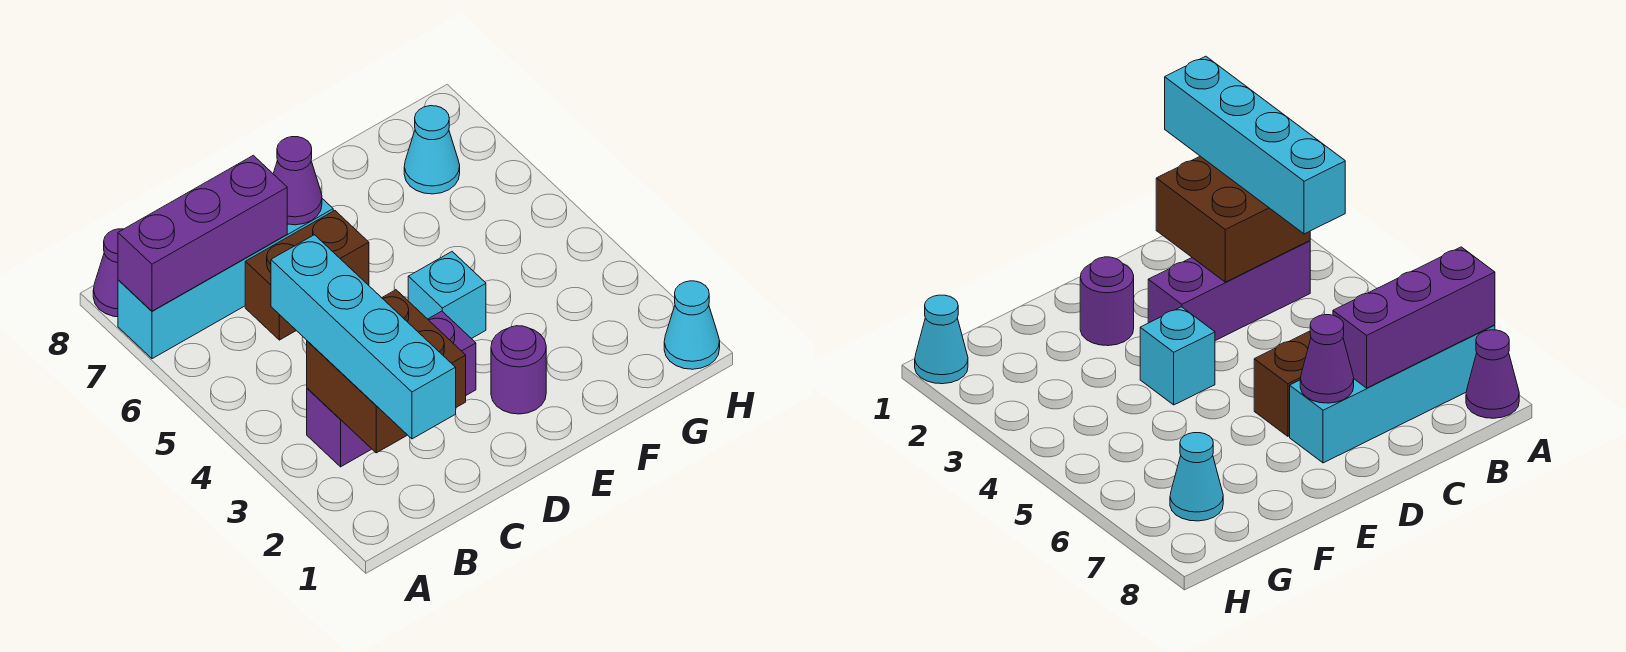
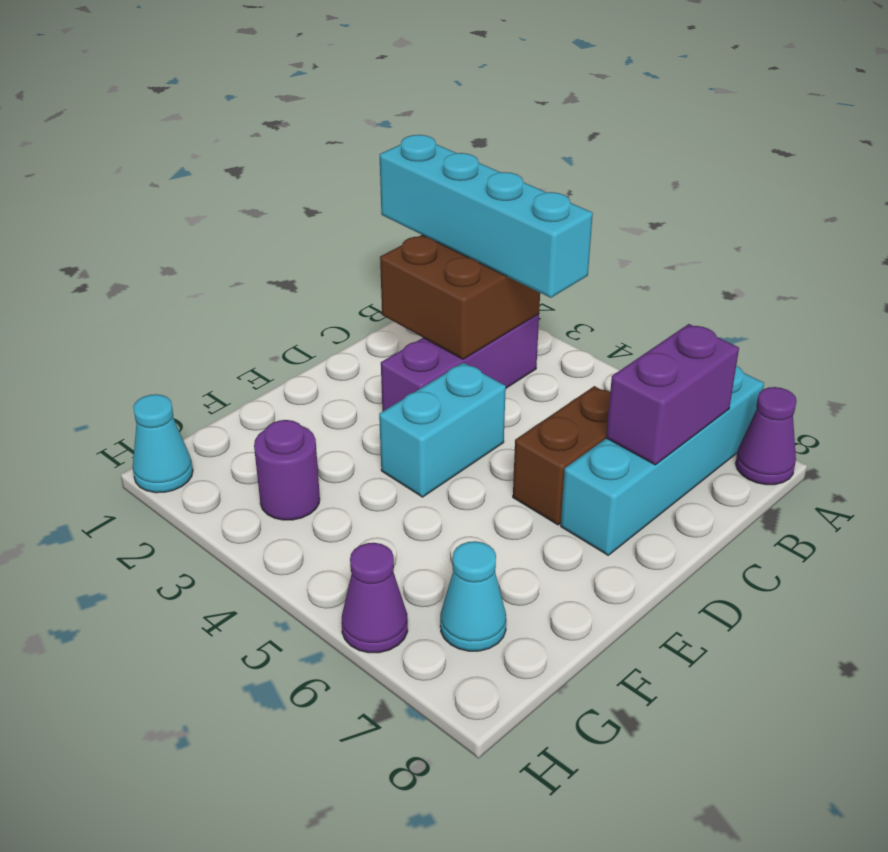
purple 1x3 brick [118,155,287,311] -> purple 1x2 brick [606,324,739,465]
purple 1x1 cone [273,137,322,225] -> purple 1x1 cone moved to [341,543,408,653]
purple 1x1 round brick [491,326,546,414] -> purple 1x1 round brick moved to [254,420,320,520]
cyan 1x1 brick [408,252,486,339] -> cyan 1x2 brick [379,363,506,497]

